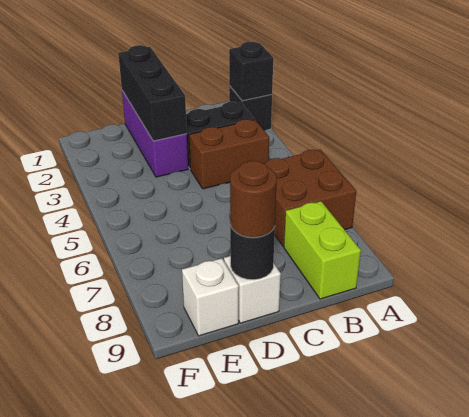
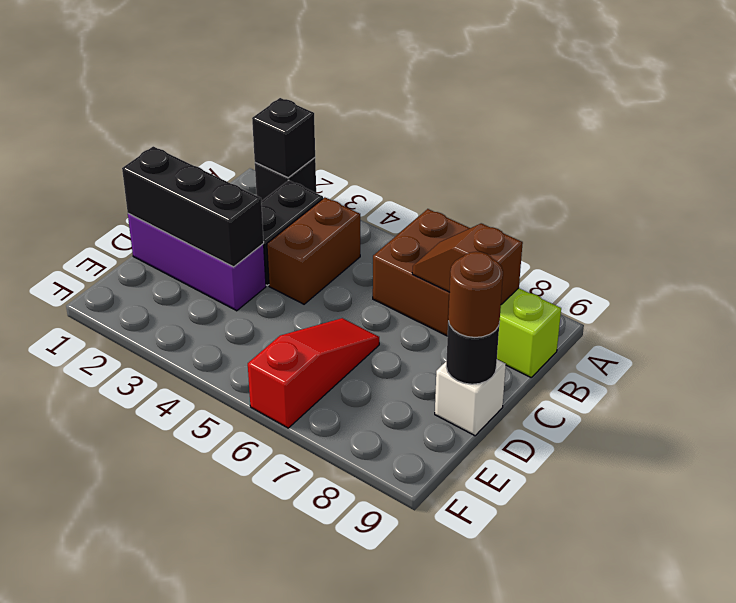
none -> brown 1x2 slope [412,223,523,304]
none -> red 1x3 slope [248,318,379,428]
white 1x1 brick [182,258,239,336] -> none

